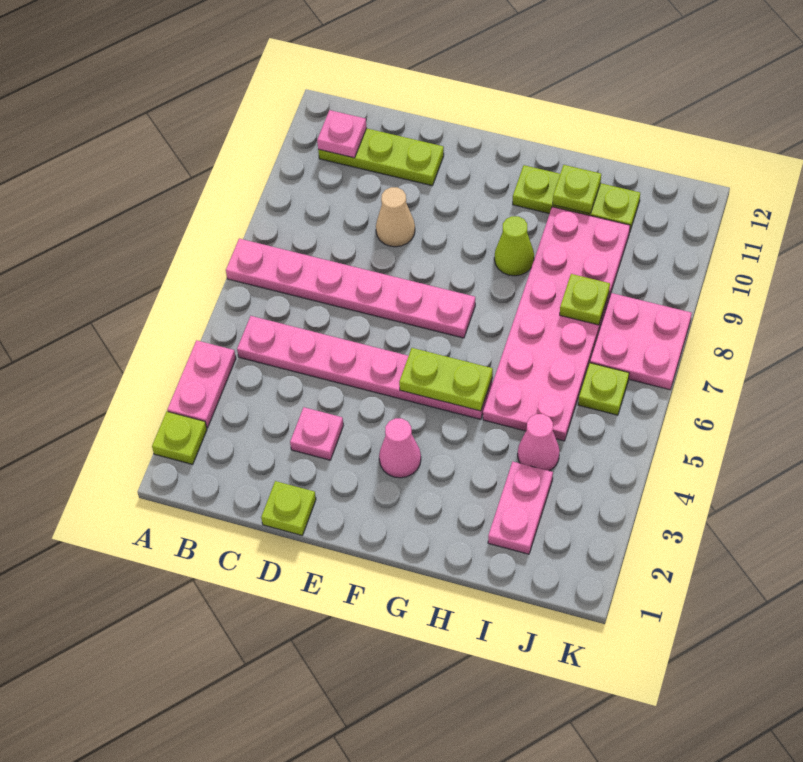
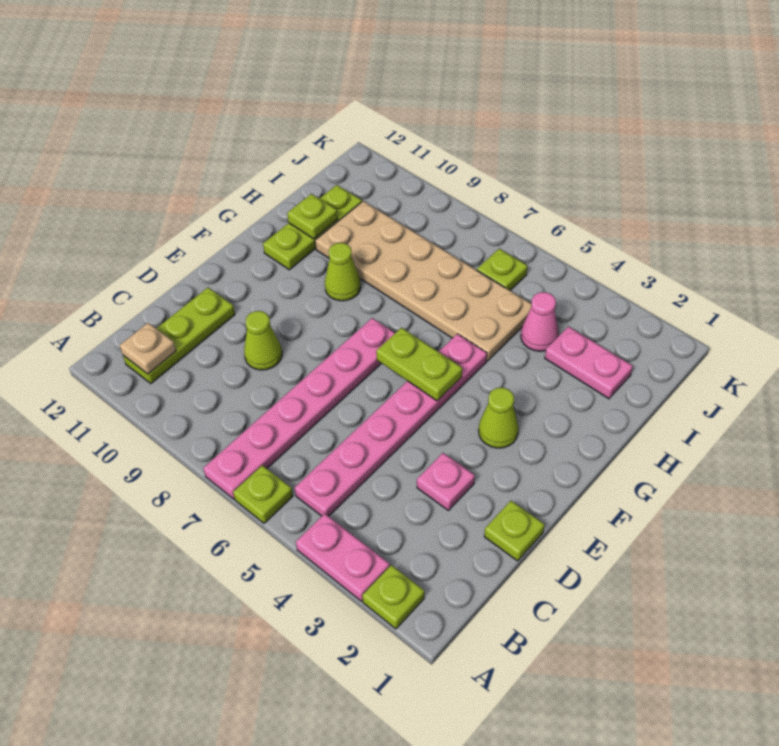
pink 1x1 plate [317,110,367,158] -> tan 1x1 plate [120,323,176,374]
tan 1x1 cone [376,187,415,247] -> lime 1x1 cone [244,311,282,370]
pink 1x1 cone [379,418,421,478] -> lime 1x1 cone [478,388,518,448]
lime 1x2 plate [399,348,493,411] -> lime 1x2 plate turned to [376,328,462,401]
pink 2x6 plate [483,207,630,441] -> tan 2x6 plate [315,201,531,361]
lime 1x1 plate [560,274,610,325] -> lime 1x1 plate moved to [233,465,293,523]
pink 2x2 plate [590,293,692,390] -> none

